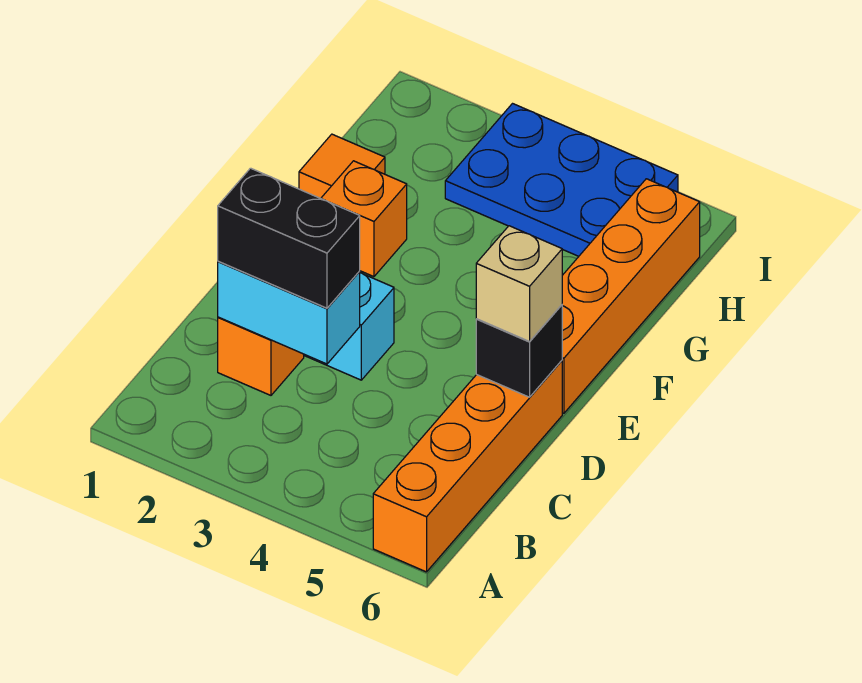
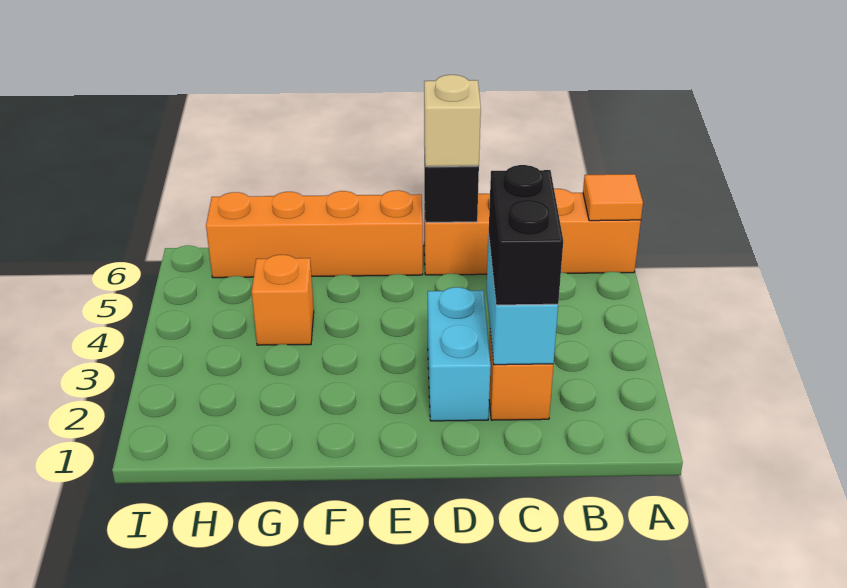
orange 1x1 brick [321,161,407,277] -> orange 1x1 brick moved to [252,255,314,345]
orange 1x1 tile [299,134,385,198] -> orange 1x1 tile moved to [583,174,643,221]
blue 2x3 plate [445,104,678,256] -> none

